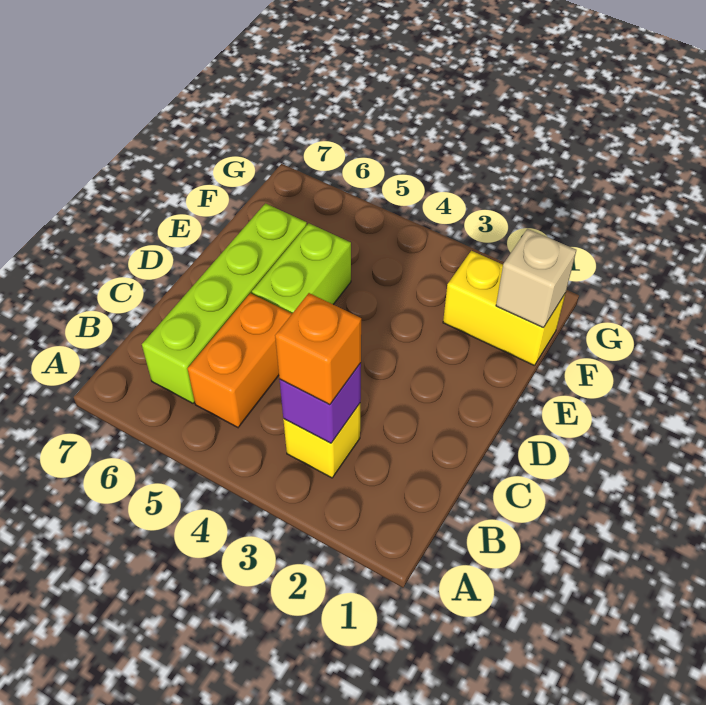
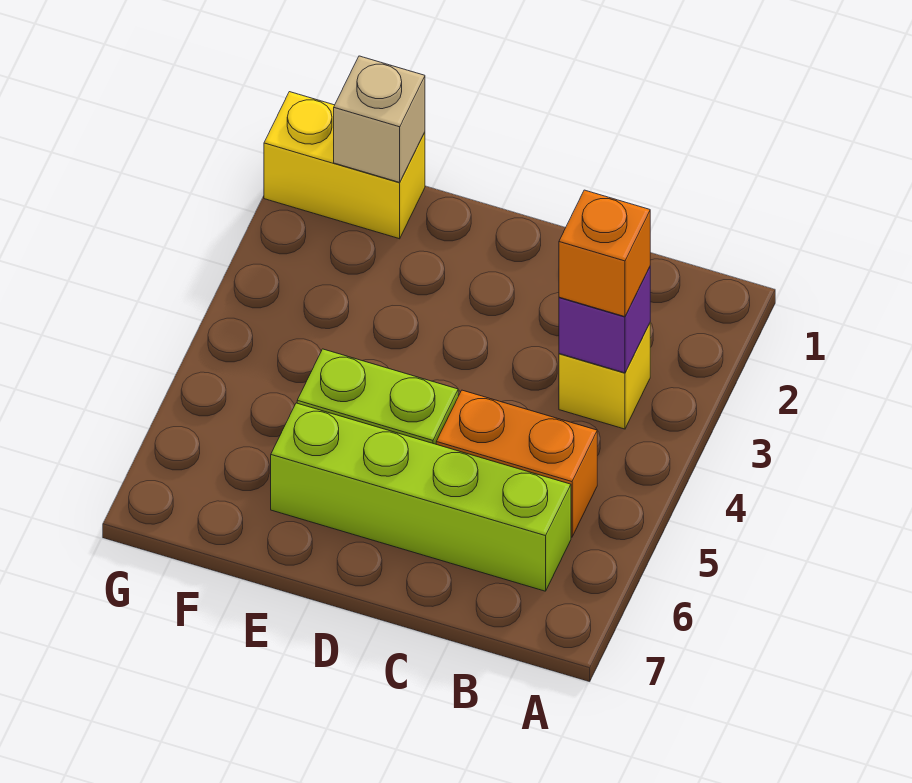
yellow 1x2 brick [443,251,565,366] -> yellow 1x2 brick turned to [264,92,425,239]

